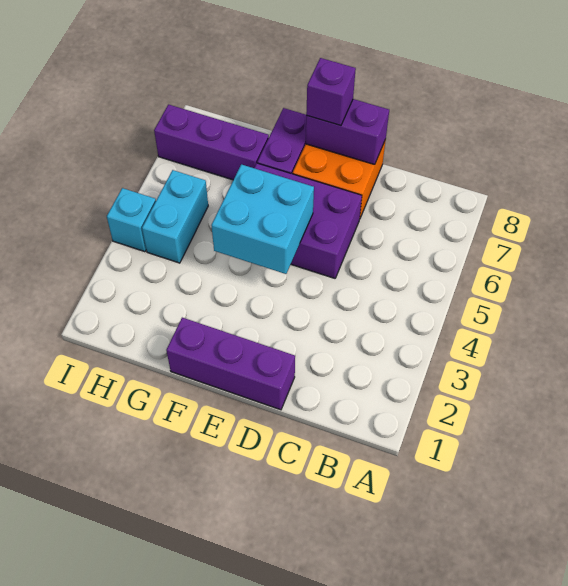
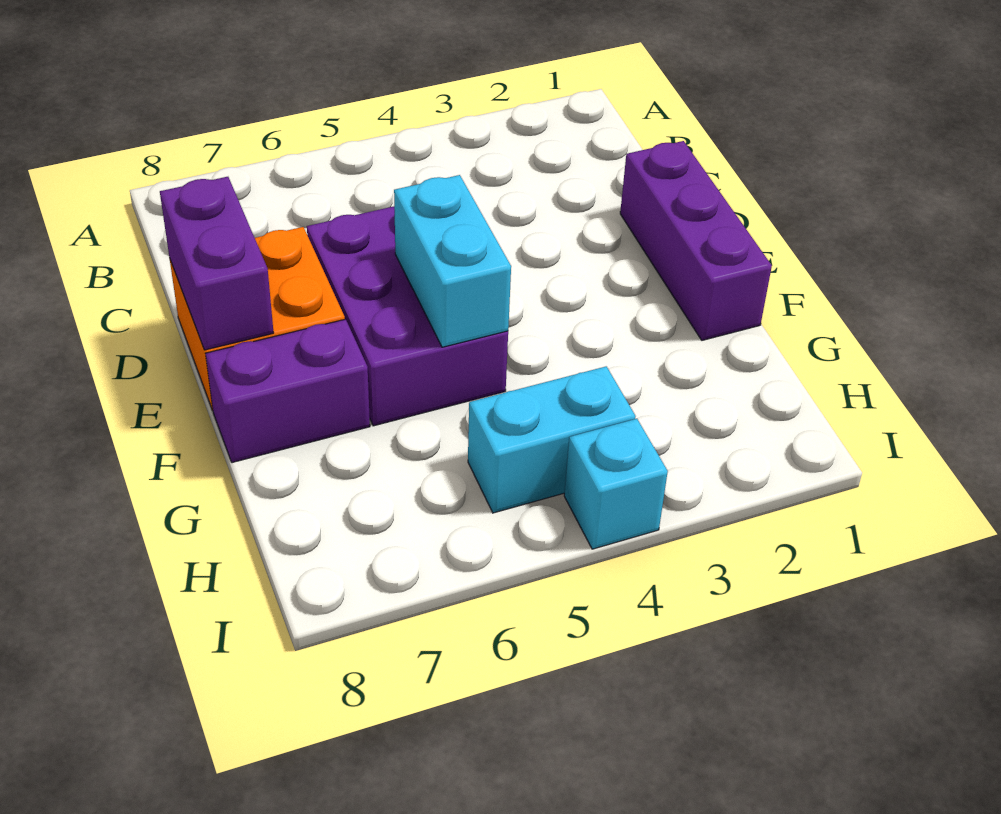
cyan 2x2 brick [211,164,314,274] -> cyan 1x2 brick [394,175,511,347]
purple 1x1 brick [306,58,356,126] -> none
purple 1x3 brick [154,105,269,180] -> none

